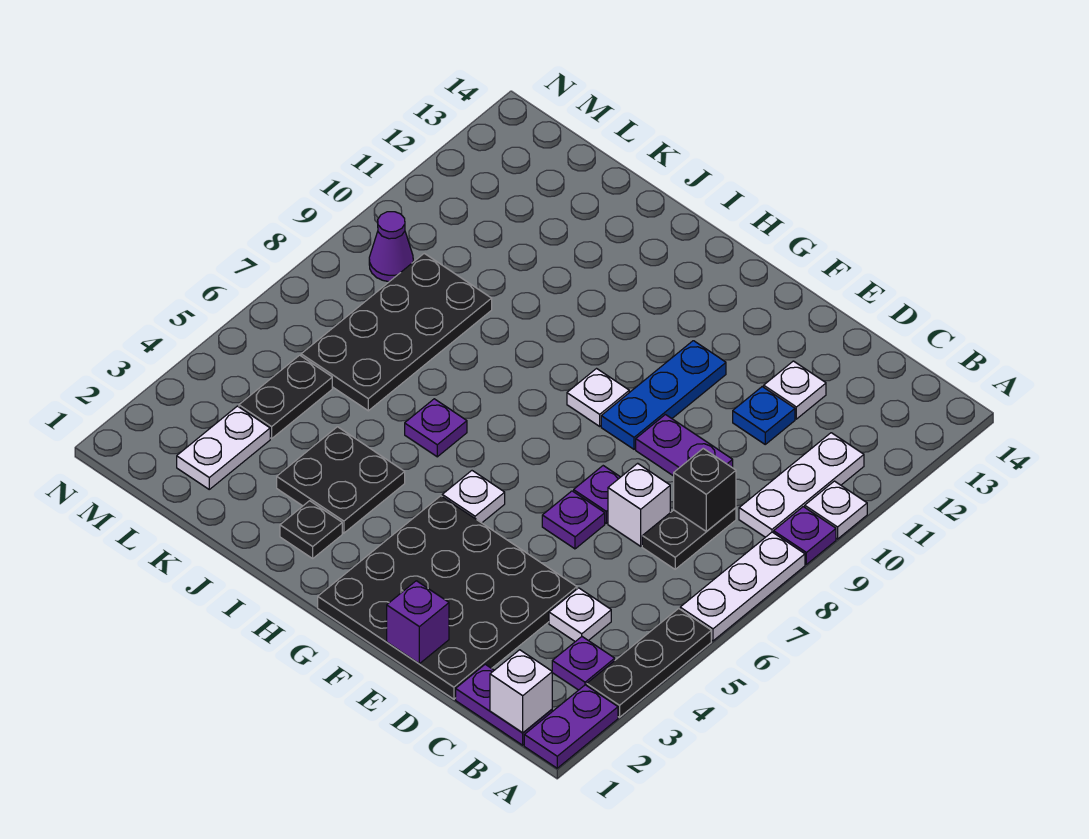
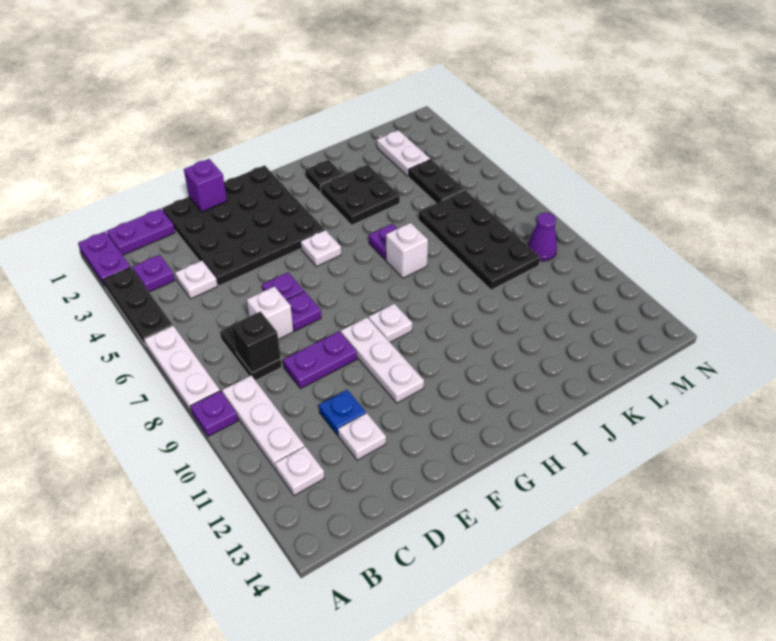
white 1x1 plate [805,481,867,539] -> white 1x1 plate moved to [275,447,324,496]
white 1x1 brick [490,650,552,733] -> white 1x1 brick moved to [386,223,428,278]
blue 1x3 plate [601,341,726,449] -> white 1x3 plate [341,317,424,403]

